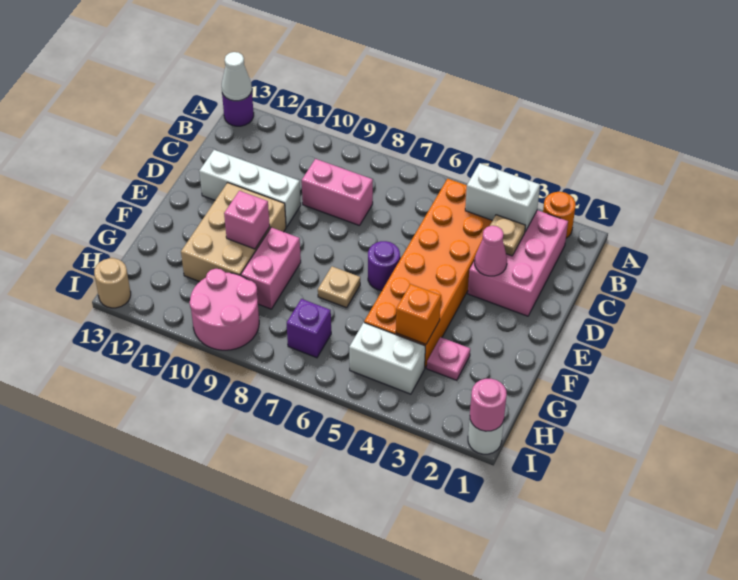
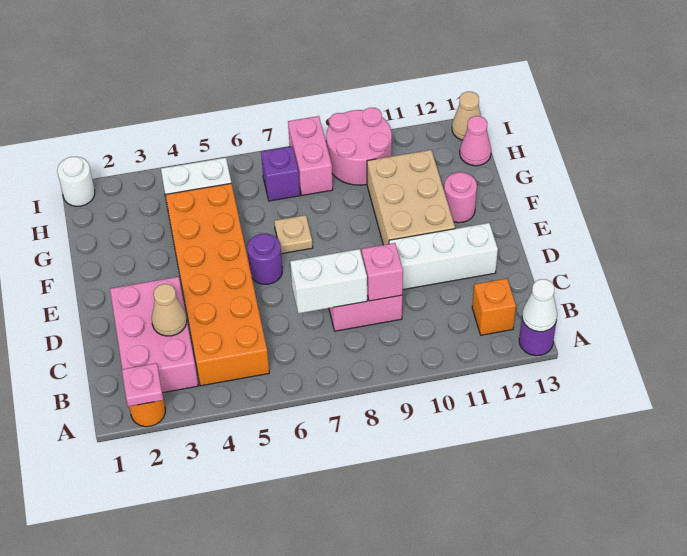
white 1x2 brick [465,163,540,232] -> white 1x2 brick moved to [290,249,367,313]
tan 1x1 plate [490,215,525,256] -> tan 1x1 cone [152,284,187,336]
pink 1x1 cone [475,226,507,276] -> pink 1x1 cone moved to [460,116,491,166]
pink 1x2 brick [241,227,301,309] -> pink 1x2 brick moved to [288,116,333,195]
pink 1x1 brick [224,191,270,249] -> pink 1x1 brick moved to [362,243,403,301]
pink 1x1 plate [427,337,470,380] -> pink 1x1 plate moved to [122,363,163,407]
orange 1x1 brick [396,284,441,344] -> orange 1x1 brick moved to [472,278,516,335]
pink 1x1 round brick [470,379,507,431] -> pink 1x1 round brick moved to [444,172,477,223]
tan 1x1 round brick [94,258,131,308] -> tan 1x1 cone [452,92,481,140]

